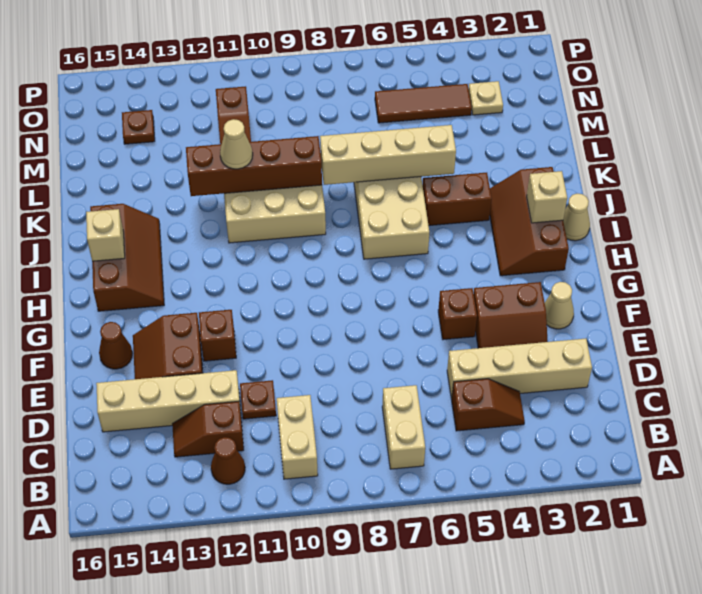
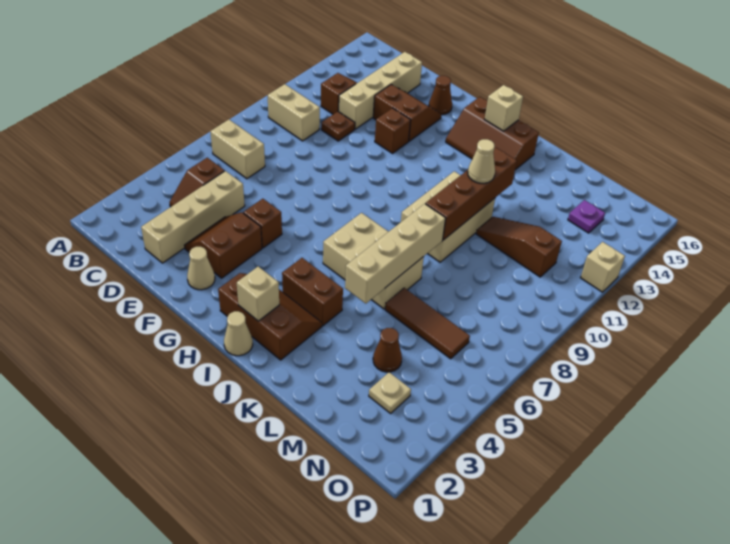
brown 1x1 cone [211,437,245,484] -> brown 1x1 cone moved to [373,328,402,372]
brown 1x2 brick [423,173,492,226] -> brown 1x2 brick turned to [282,258,343,326]
brown 1x3 tile [375,84,472,123] -> brown 1x3 tile turned to [385,288,470,359]
brown 1x1 plate [122,110,155,144] -> purple 1x1 plate [568,200,605,233]
none -> tan 1x1 brick [581,242,625,292]

